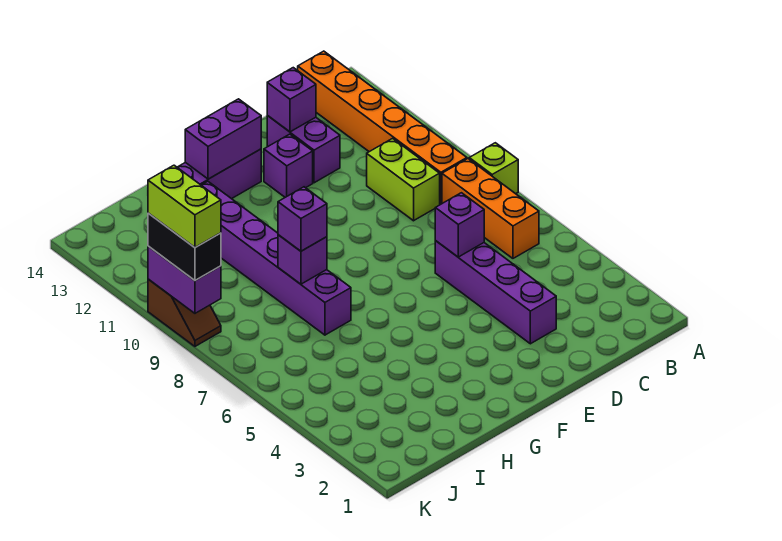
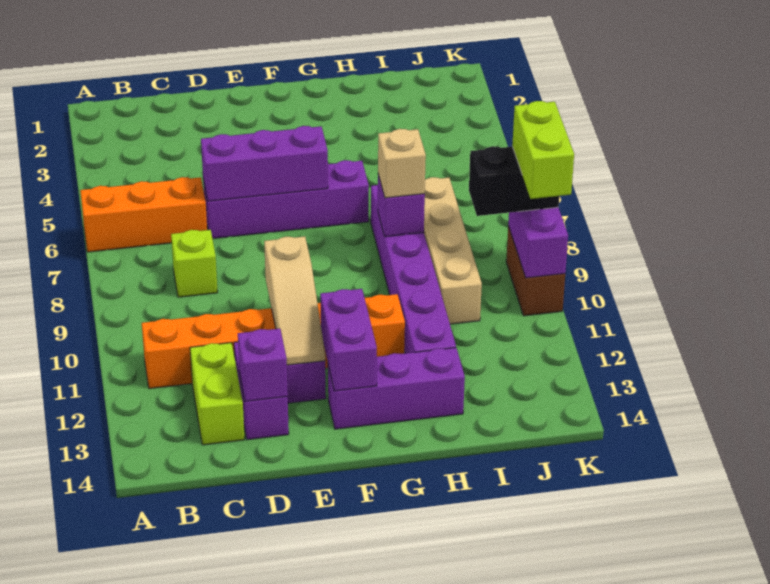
lime 1x1 brick [469,143,518,194] -> lime 1x1 brick moved to [171,230,218,297]
orange 1x3 brick [442,159,539,258] -> orange 1x3 brick turned to [80,177,207,252]
orange 1x6 brick [298,51,467,205] -> orange 1x6 brick turned to [142,294,405,389]
lime 1x2 brick [367,138,440,221] -> lime 1x2 brick moved to [190,343,245,445]
purple 1x4 brick [435,241,556,344] -> purple 1x4 brick turned to [203,160,369,239]
purple 1x1 brick [435,193,484,257] -> purple 1x3 brick [201,126,328,201]
none -> tan 1x3 slope [264,236,325,365]
purple 1x2 brick [185,99,261,179] -> purple 1x2 brick turned to [320,289,377,391]
purple 1x1 brick [278,187,327,251] -> tan 1x1 brick [378,129,426,198]
none -> tan 1x4 brick [424,177,482,324]
brown 1x2 slope [148,279,221,346] -> brown 1x2 brick [506,226,565,316]
black 1x2 brick [148,213,221,280] -> black 1x2 brick turned to [469,146,559,216]

